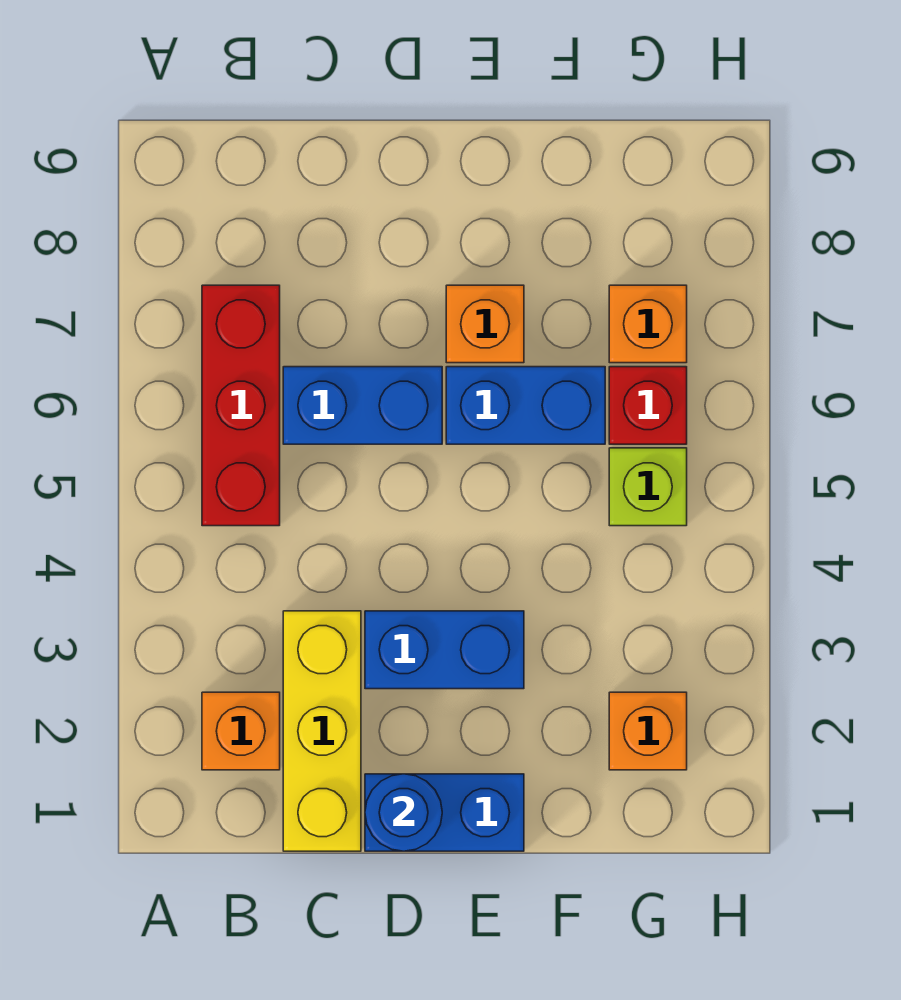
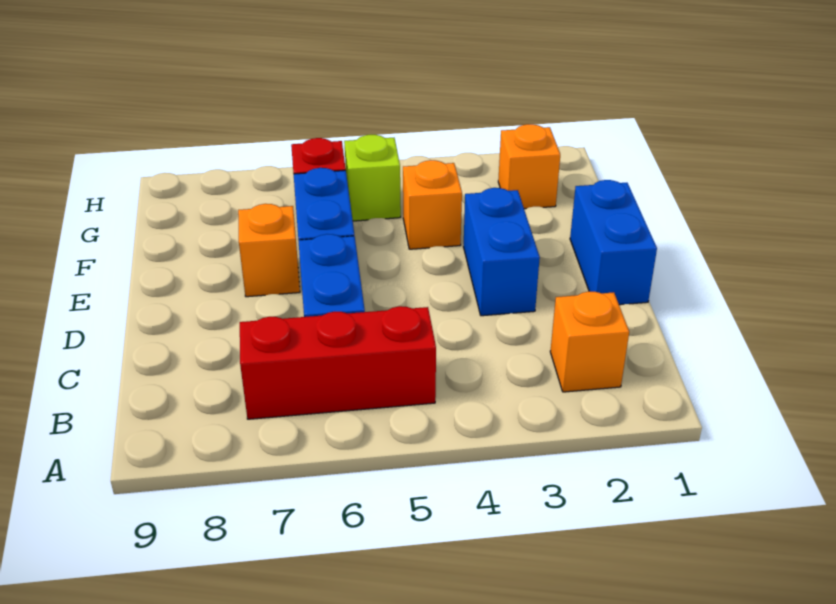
yellow 1x3 brick [283,611,361,851] -> none
blue 1x1 round brick [365,774,442,851] -> none
orange 1x1 brick [609,285,687,363] -> orange 1x1 brick moved to [403,160,462,249]

